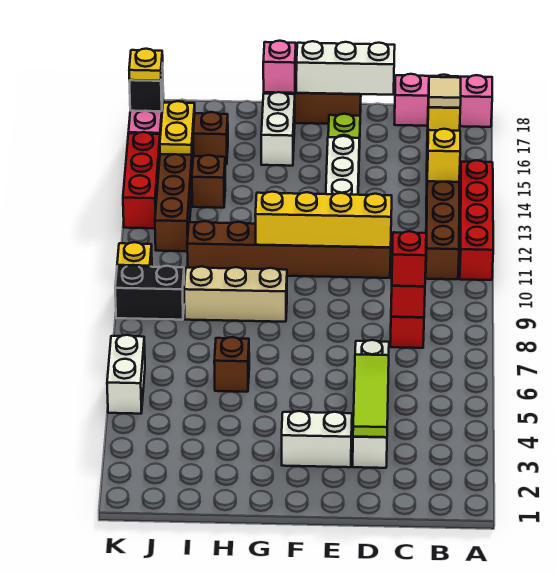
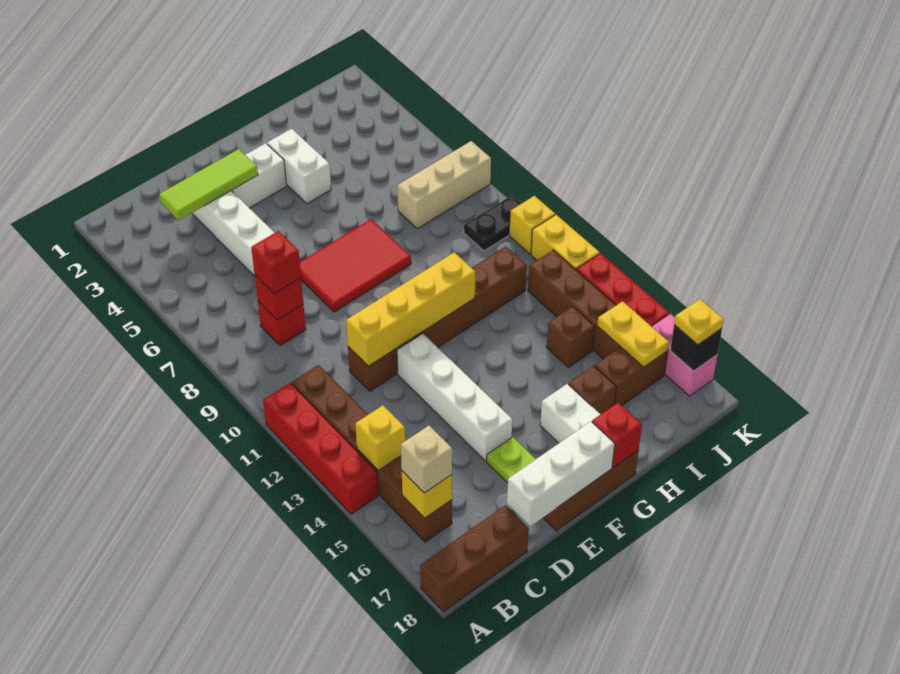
pink 1x3 brick [394,74,492,127] -> brown 1x3 brick [420,505,529,612]
tan 1x1 tile [429,77,461,108] -> tan 1x1 brick [401,426,452,493]
lime 1x3 tile [353,355,389,437] -> lime 1x3 tile turned to [159,149,258,220]
none -> red 2x3 tile [300,219,411,312]
tan 1x3 brick [184,266,287,322] -> tan 1x3 brick moved to [397,141,491,229]
pink 1x1 brick [263,41,296,93] -> red 1x1 brick [592,403,642,467]
brown 1x1 brick [214,337,249,392] -> brown 1x1 brick moved to [568,366,616,414]
black 1x2 brick [115,265,184,320] -> black 1x2 plate [464,195,522,251]
white 1x2 brick [107,335,145,414] -> white 1x2 brick moved to [267,129,331,204]
none -> yellow 1x2 brick [531,215,600,270]

